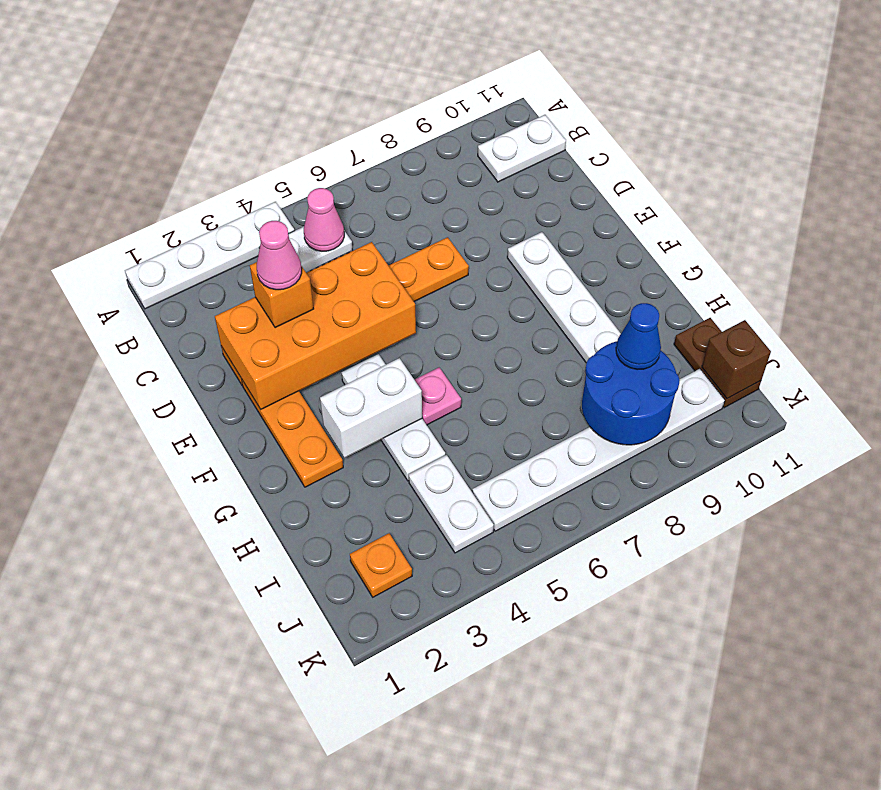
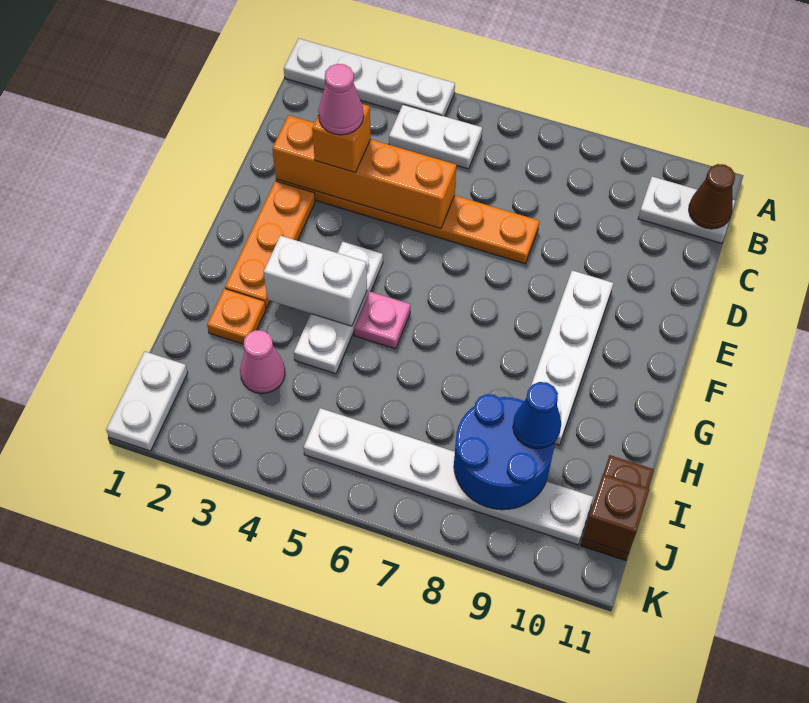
pink 1x1 cone [304,188,344,251] -> pink 1x1 cone moved to [240,330,285,394]
none -> brown 1x1 cone [689,164,735,229]
orange 2x4 brick [215,242,416,409] -> orange 1x4 brick [272,115,457,229]
white 1x2 plate [409,455,494,553] -> white 1x2 plate moved to [106,351,188,451]
orange 1x1 plate [350,533,412,597] -> orange 1x1 plate moved to [207,289,266,344]

